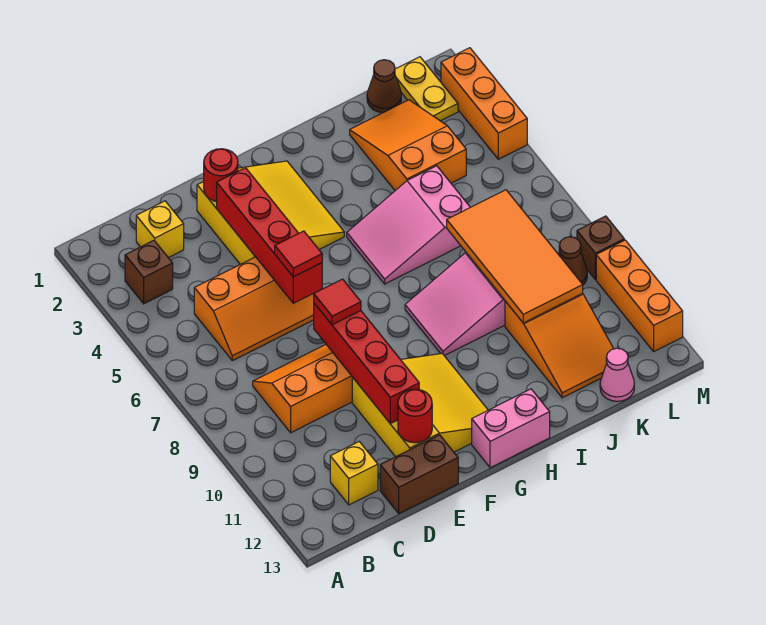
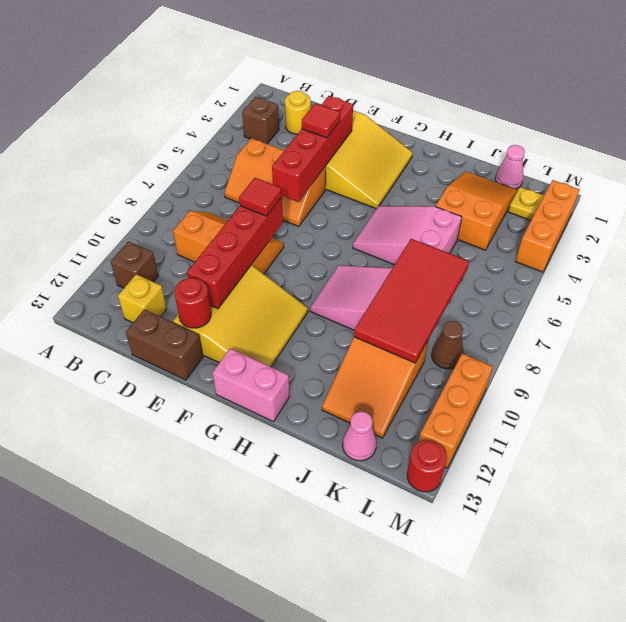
yellow 1x1 brick [136,201,184,258] -> yellow 1x1 round brick [285,91,311,134]
red 1x1 round brick [204,149,238,202] -> red 1x1 round brick moved to [407,440,447,492]
red 1x1 tile [275,231,322,277] -> red 1x1 tile moved to [302,103,340,138]
orange 2x4 tile [447,190,583,323] -> red 2x4 tile [354,239,469,363]
brown 1x1 cone [367,60,401,113] -> pink 1x1 cone [495,145,525,189]
yellow 1x2 plate [395,57,458,121] -> yellow 1x1 plate [508,187,544,220]
brown 1x1 brick [577,216,624,280] -> brown 1x1 brick moved to [111,241,158,288]

